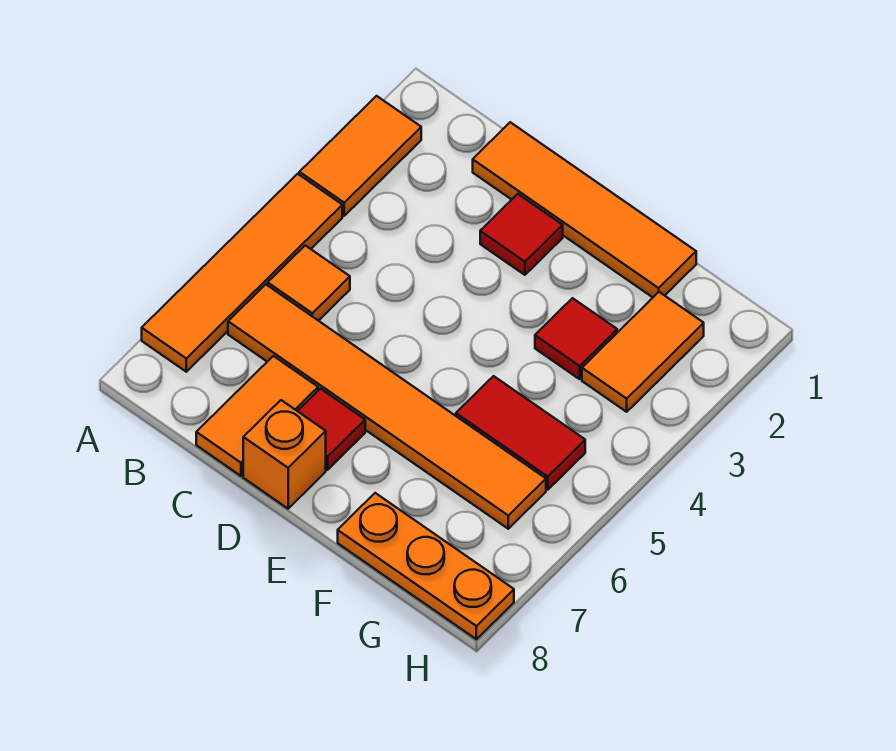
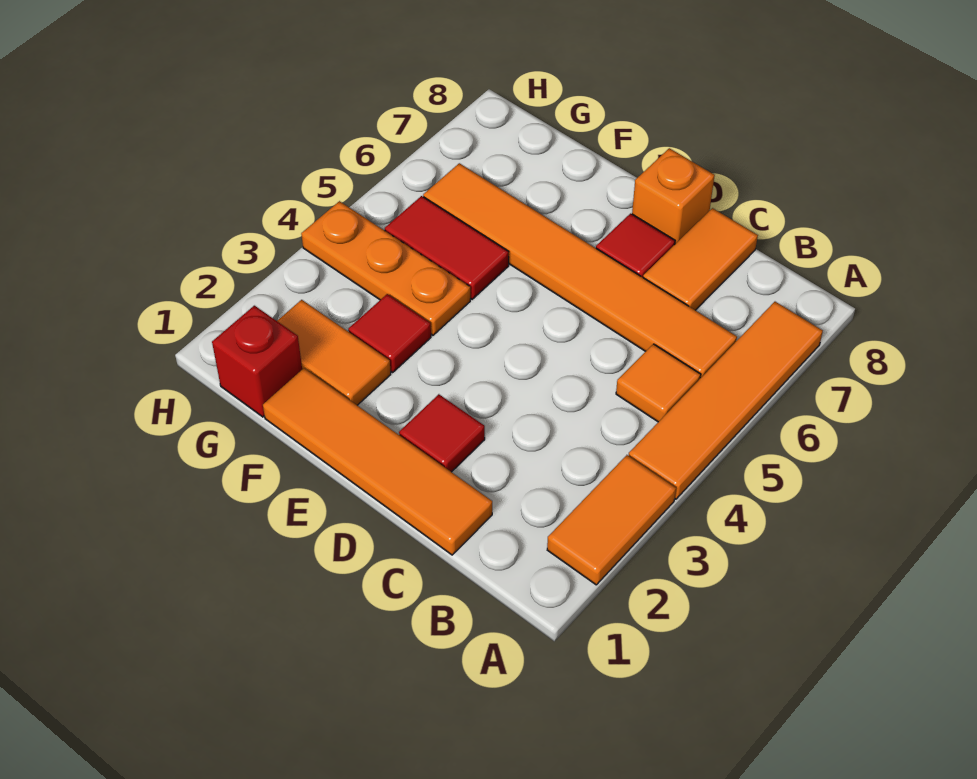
orange 1x3 plate [338,493,514,639] -> orange 1x3 plate moved to [301,201,470,335]
none -> red 1x1 brick [212,306,302,417]
orange 1x2 tile [582,292,704,412] -> orange 1x2 tile turned to [277,300,391,405]

